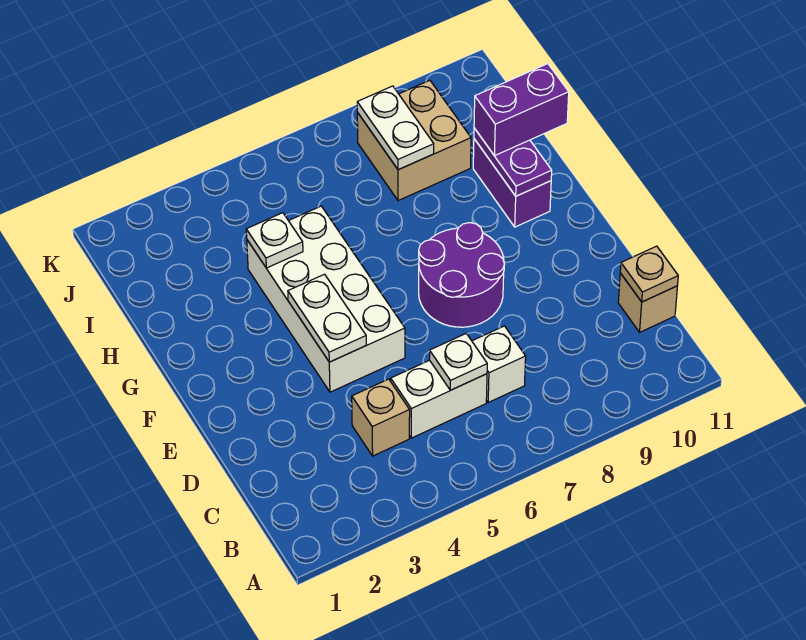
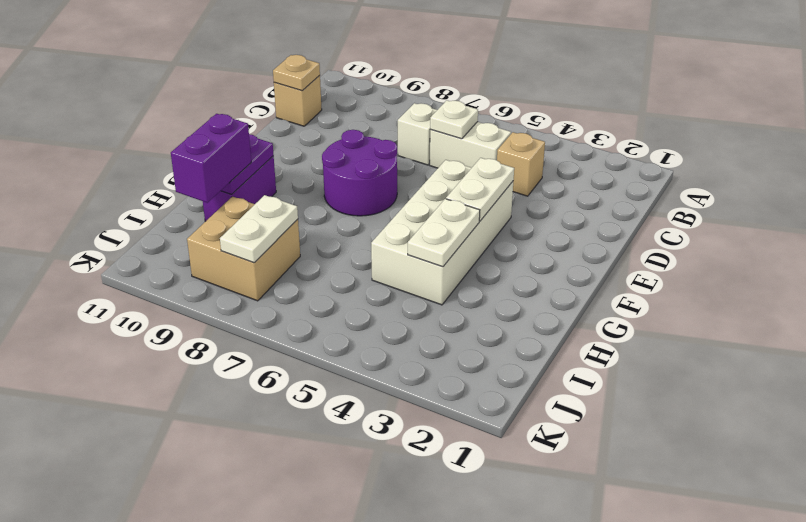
white 1x1 plate [246,213,303,268] -> white 1x2 plate [408,199,480,267]
purple 1x2 brick [474,64,569,156] -> purple 1x2 brick turned to [171,114,251,203]

